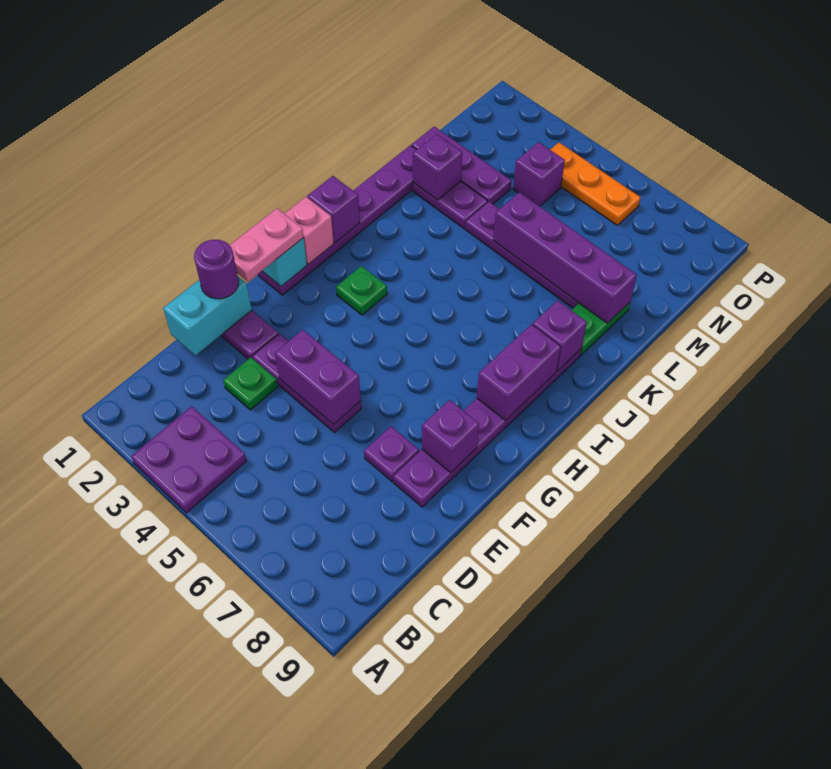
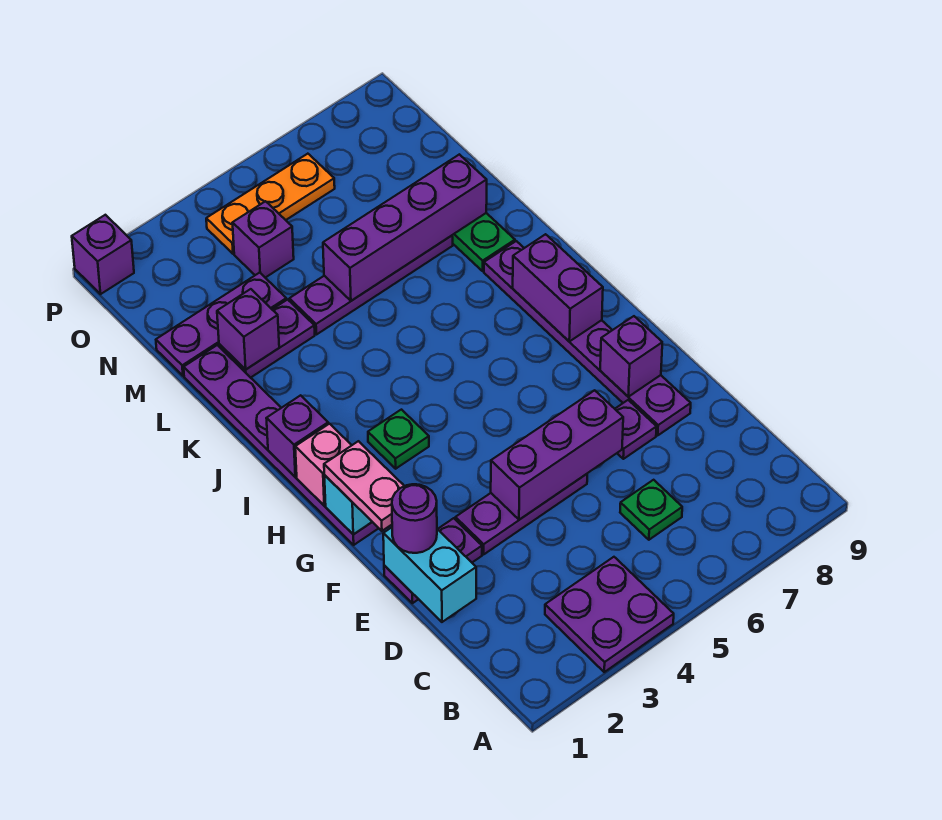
green 1x1 plate [223,357,278,410] -> green 1x1 plate moved to [620,480,682,540]
purple 1x2 brick [275,330,361,425] -> purple 1x3 brick [491,390,623,520]
purple 1x1 brick [533,301,587,371] -> purple 1x1 brick moved to [72,215,134,294]

